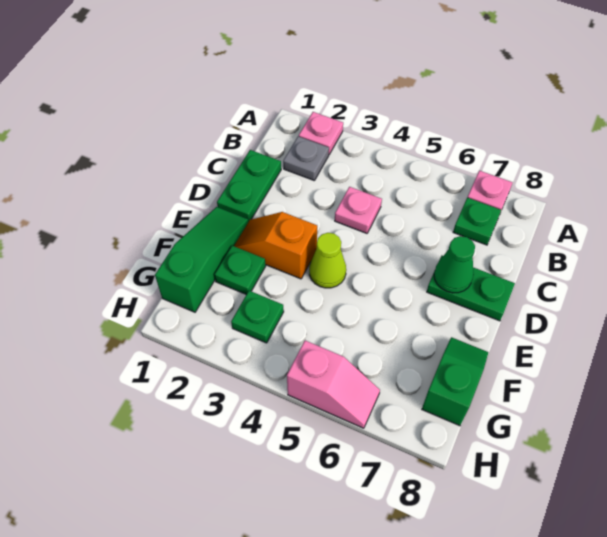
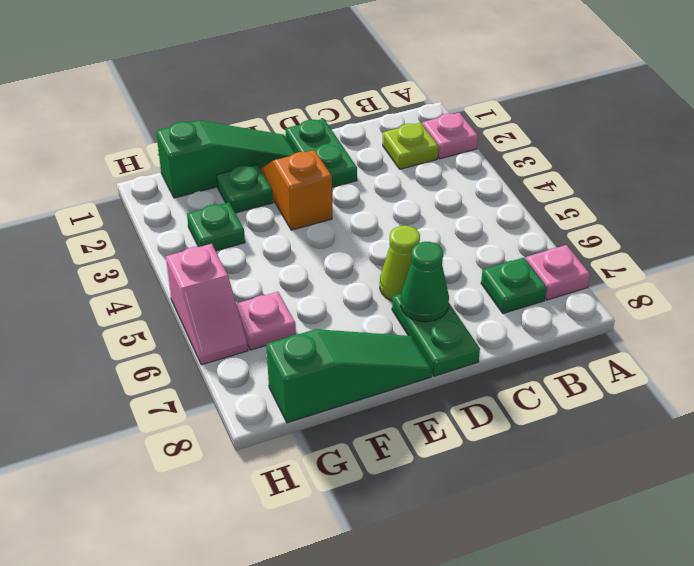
grey 1x1 plate [283,136,329,181] -> lime 1x1 plate [383,123,438,169]
green 1x2 plate [217,150,281,222] -> green 1x2 plate turned to [286,119,357,187]
pink 1x1 plate [335,187,382,233] -> pink 1x1 plate moved to [236,292,296,350]
lime 1x1 cone [309,233,346,288] -> lime 1x1 cone moved to [380,226,420,301]
green 1x2 slope [422,337,488,426] -> green 1x3 slope [266,329,432,423]

